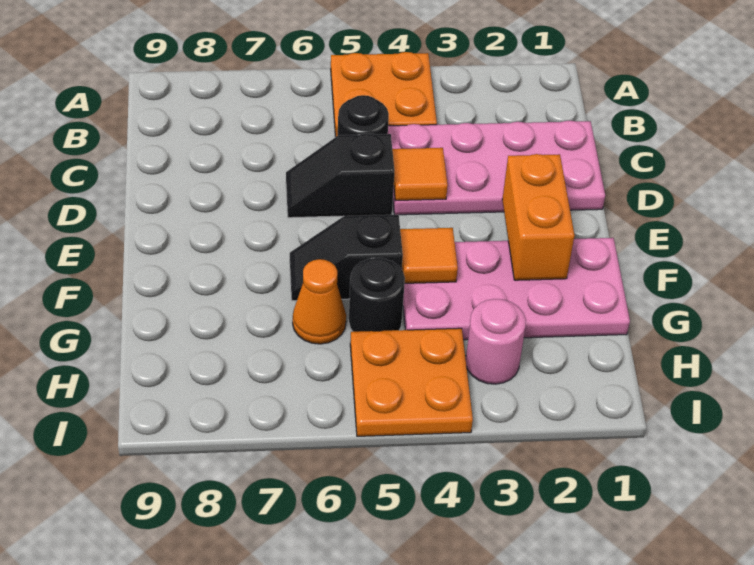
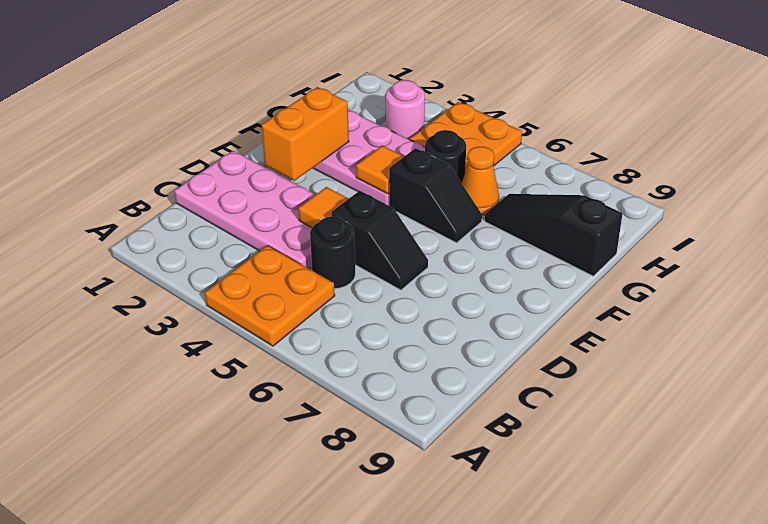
none -> black 1x3 slope [485,194,623,276]

